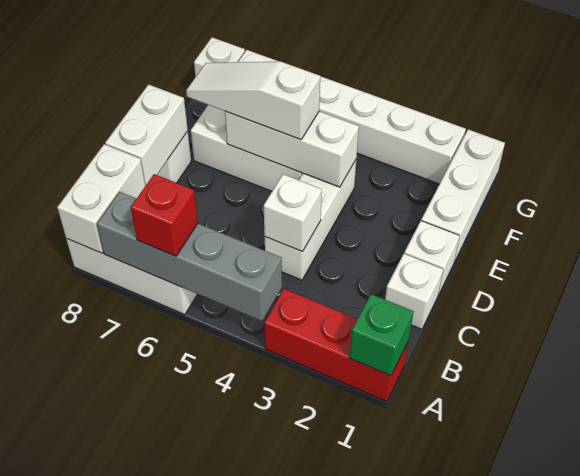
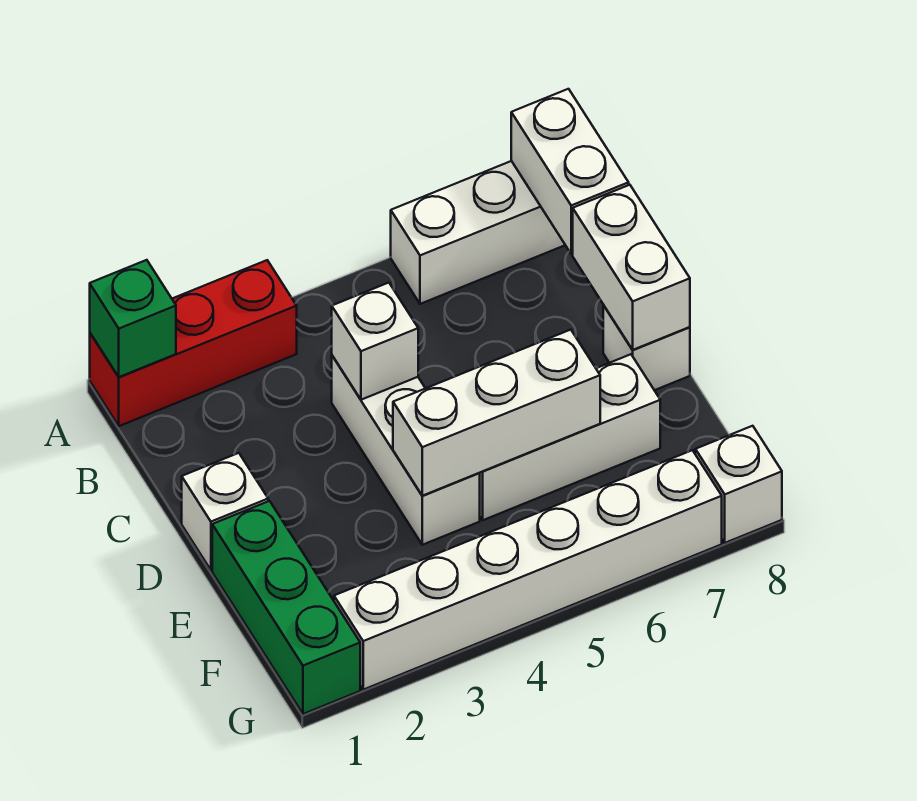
grey 1x4 brick [97,192,282,321] -> none
red 1x1 brick [131,174,198,256] -> none
white 1x1 brick [385,254,443,329] -> none
white 1x3 brick [421,129,505,262] -> green 1x3 brick [212,501,360,714]
white 1x3 slope [186,62,320,140] -> none

